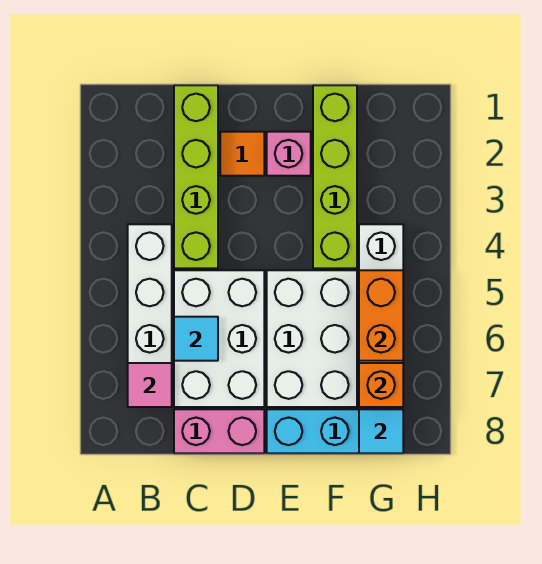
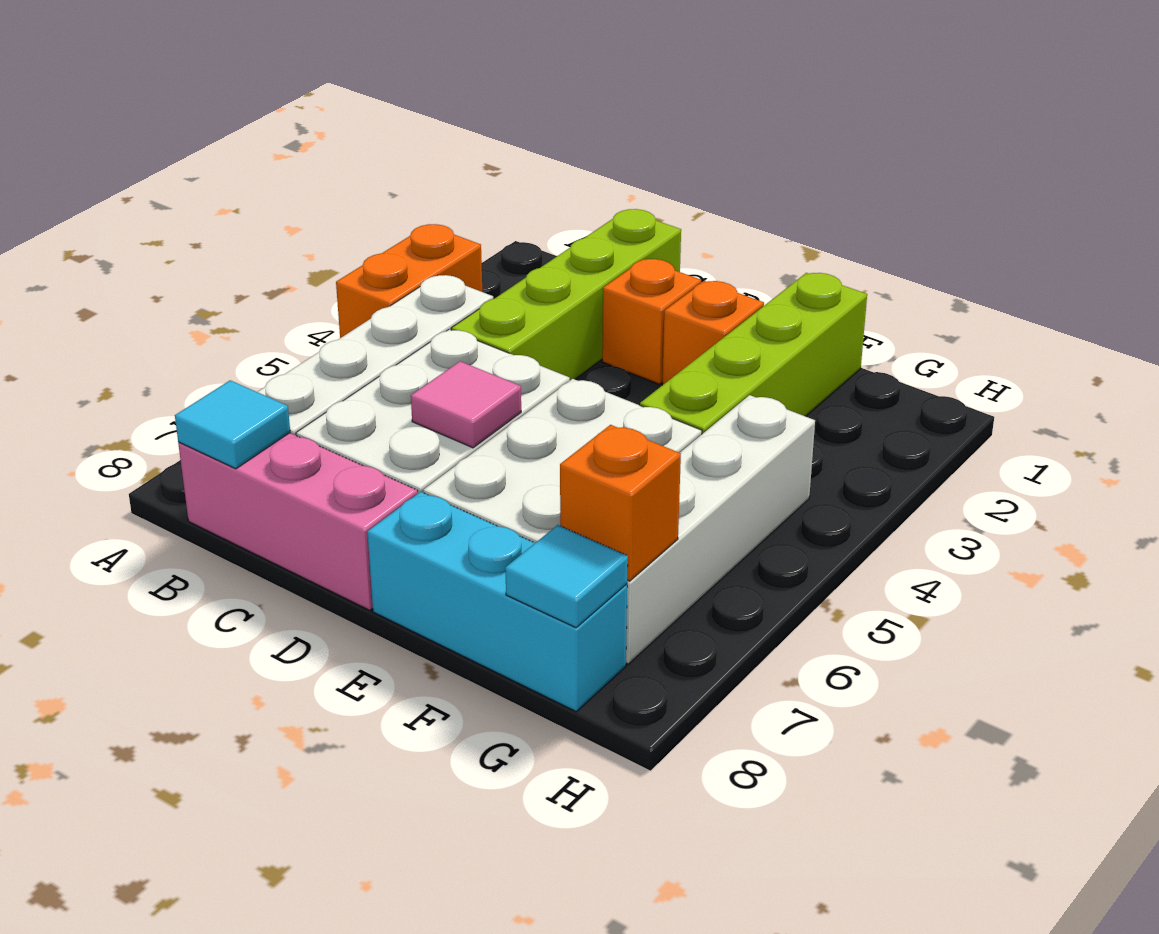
pink 1x1 tile [128,363,172,407] -> pink 1x1 tile moved to [411,361,521,448]
cyan 1x1 tile [174,317,218,361] -> cyan 1x1 tile moved to [175,380,290,469]
pink 1x2 brick [174,409,264,453] -> pink 1x3 brick [178,433,418,610]
orange 1x1 tile [220,132,264,176] -> orange 1x1 brick [602,259,701,384]
pink 1x1 brick [267,132,311,176] -> orange 1x1 brick [662,281,764,385]
orange 1x2 brick [359,270,403,361] -> orange 1x2 brick moved to [336,224,482,338]

